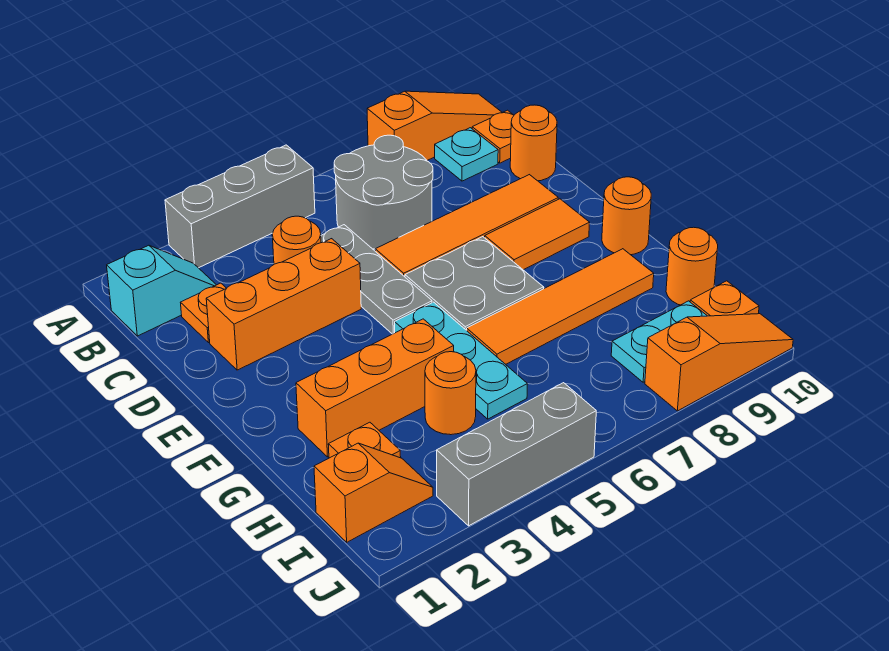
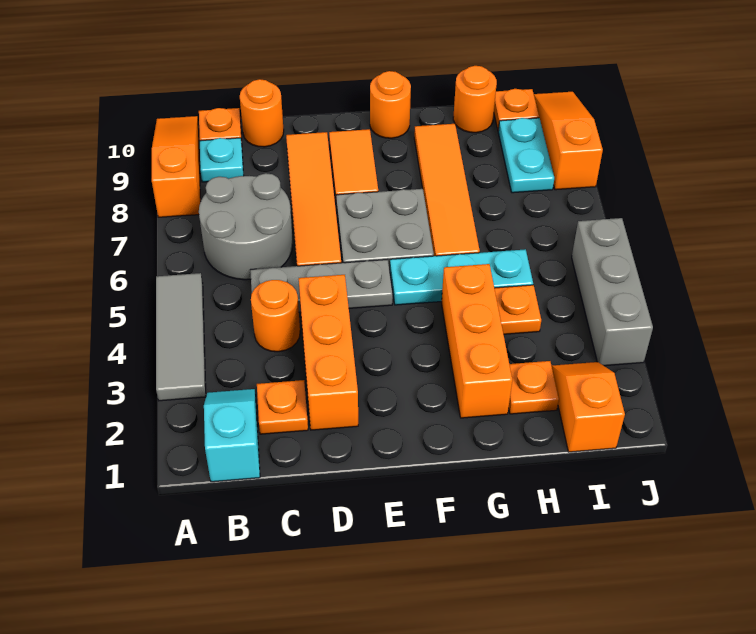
grey 1x3 brick [165,145,315,268] -> grey 1x3 tile [156,273,206,401]
orange 1x1 round brick [425,352,476,435] -> orange 1x1 plate [494,285,541,334]

